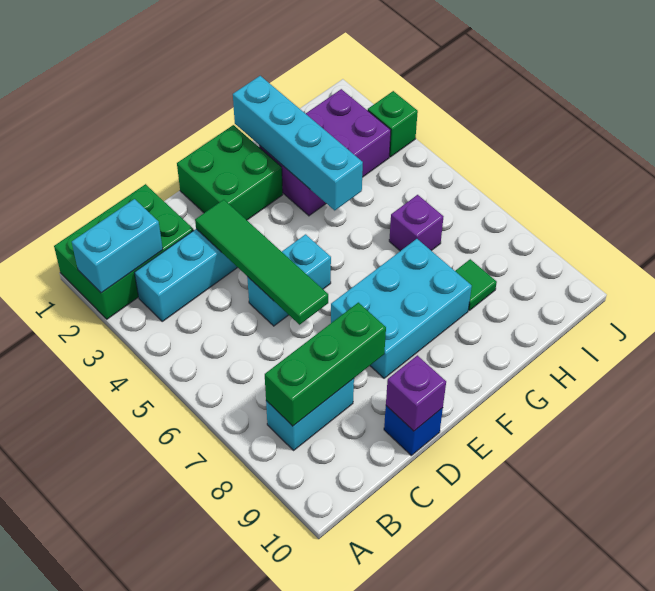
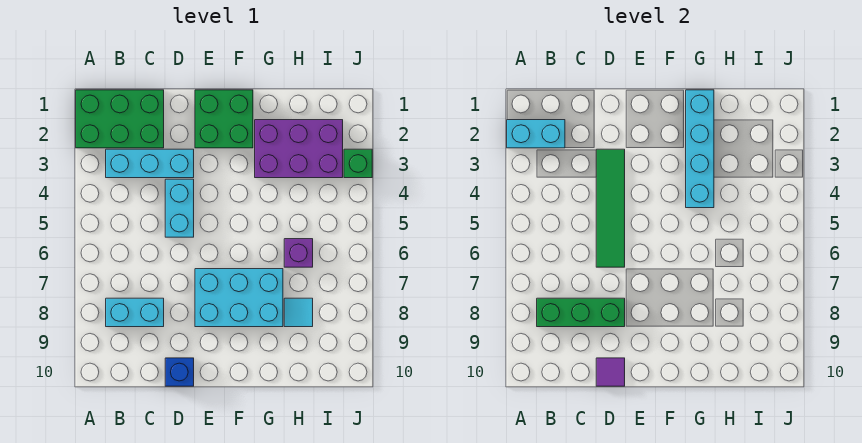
cyan 1x2 brick [247,234,331,326] -> cyan 1x2 brick turned to [165,179,194,237]
purple 1x1 brick [386,355,446,431] -> purple 1x1 tile [596,358,625,386]
green 1x1 tile [455,259,497,310] -> cyan 1x1 tile [284,298,313,327]

